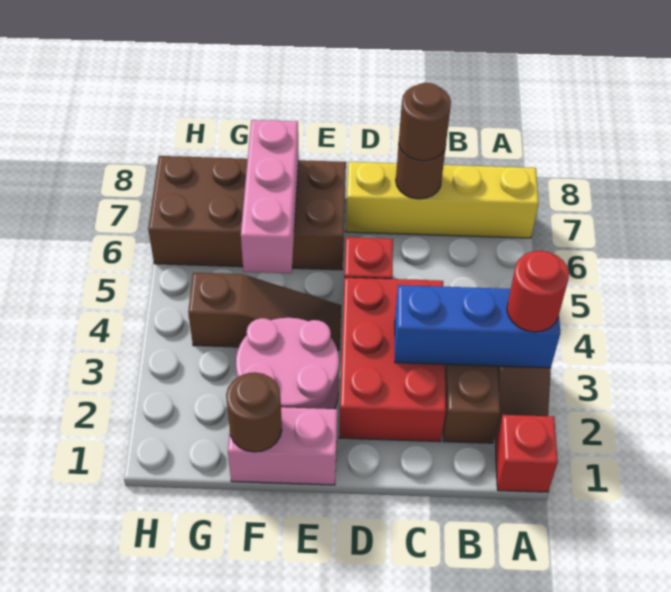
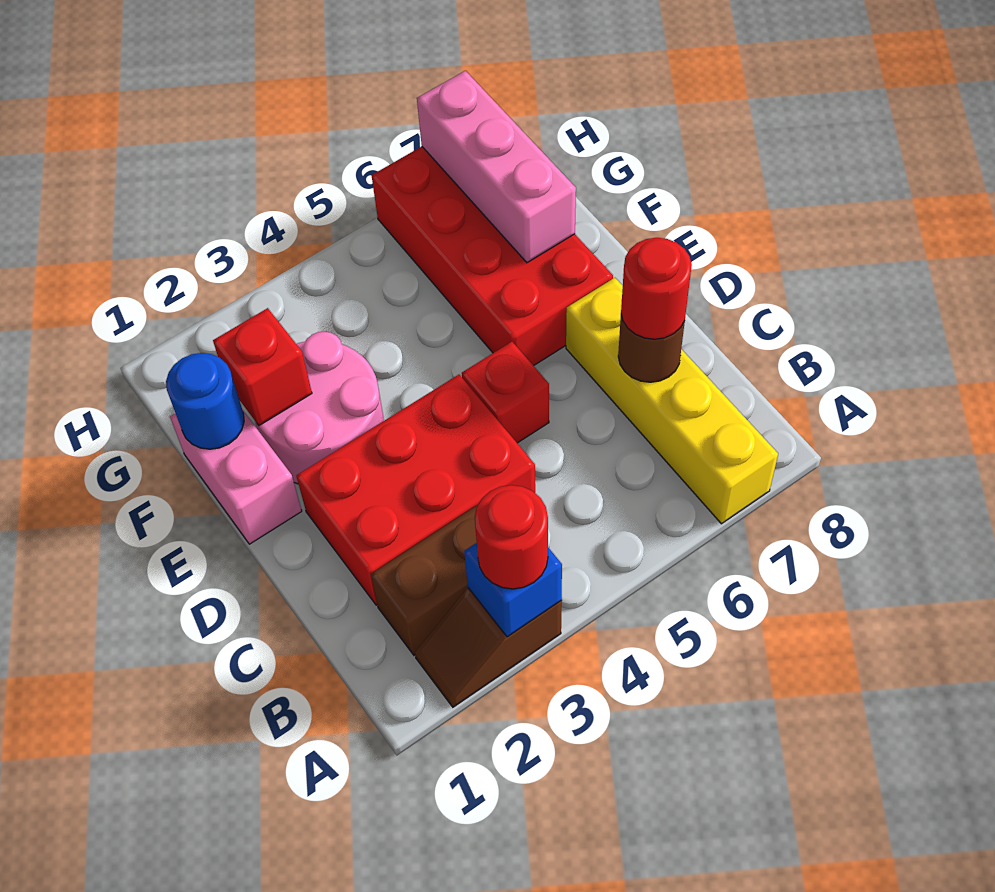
red 1x1 brick [495,415,558,492] -> red 1x1 brick moved to [213,308,312,425]
blue 1x3 brick [395,285,560,368] -> blue 1x1 brick [464,543,562,637]
brown 1x1 round brick [399,83,451,161] -> red 1x1 round brick [621,238,692,339]
brown 1x3 slope [188,273,341,350] -> none
brown 2x4 brick [148,156,346,270] -> red 2x4 brick [372,146,613,366]
brown 1x1 round brick [226,372,282,452] -> blue 1x1 round brick [166,353,244,449]
pink 1x3 brick [241,120,299,273] -> pink 1x3 brick turned to [417,71,576,263]

